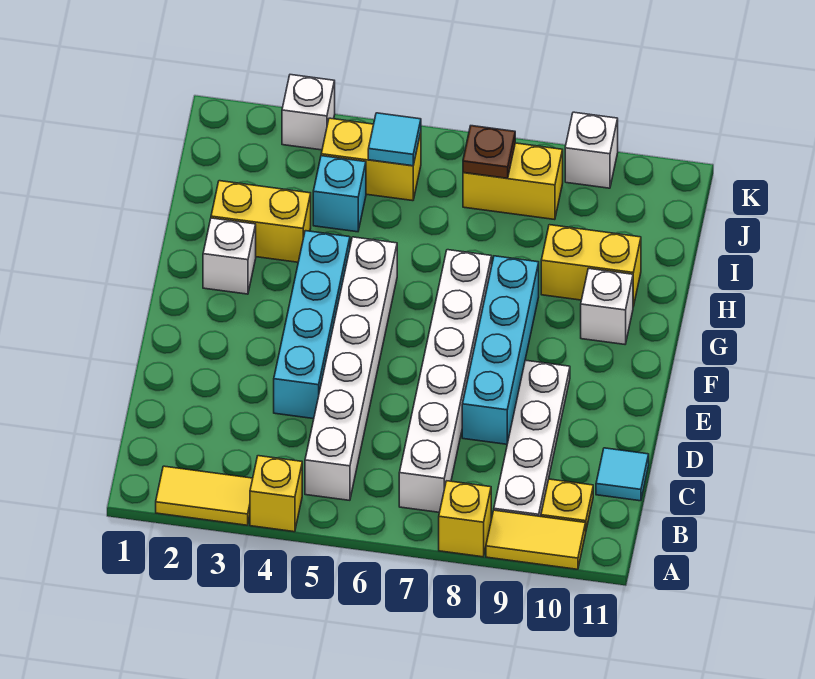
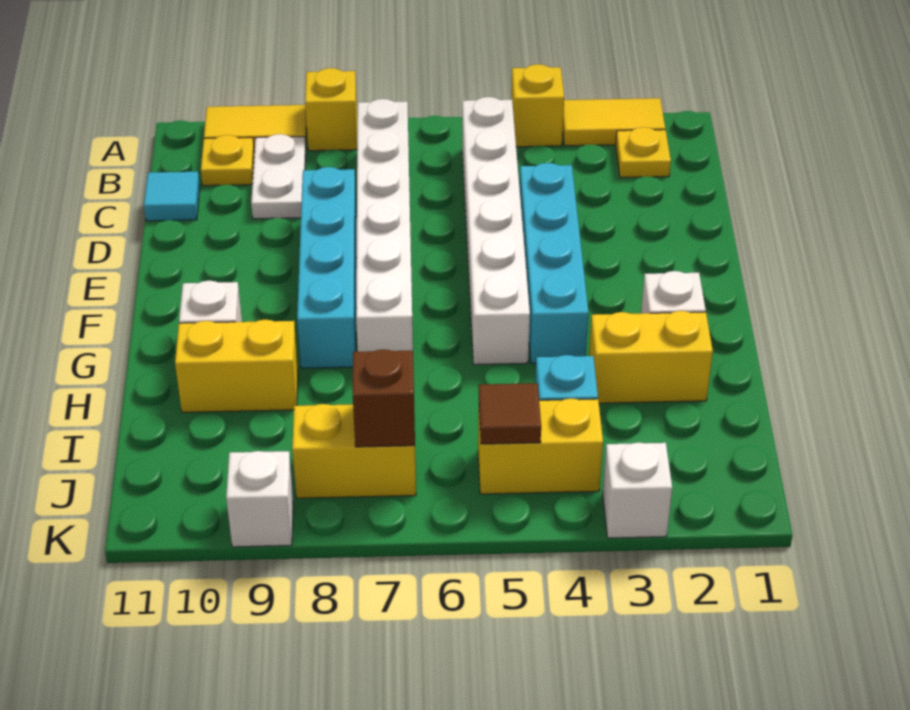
none -> yellow 1x1 plate [616,127,671,178]
white 1x4 plate [494,360,570,517] -> white 1x2 plate [251,134,306,219]
cyan 1x1 tile [368,113,421,166] -> brown 1x1 tile [479,383,541,444]
brown 1x1 plate [463,126,515,178] -> brown 1x1 brick [353,349,415,447]

